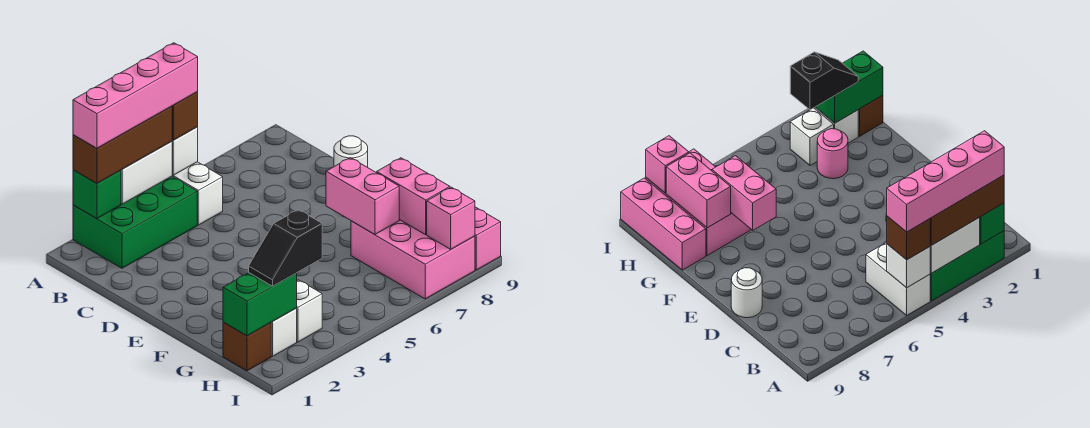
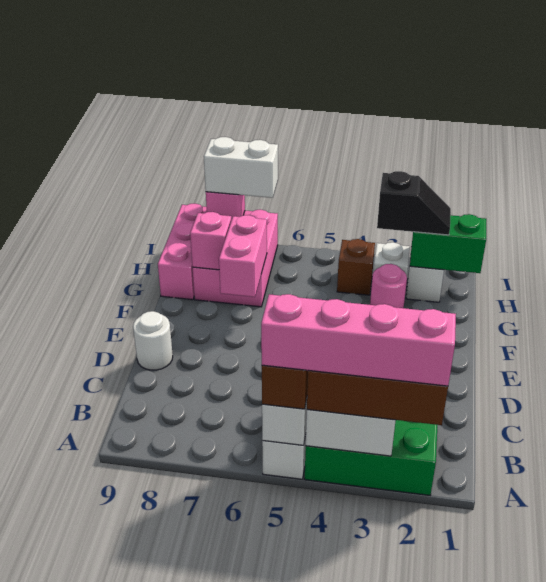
green 1x1 brick [73,170,121,219] -> none
pink 1x2 brick [377,158,450,235] -> pink 1x1 brick [190,212,231,270]
brown 1x1 brick [223,322,271,371] -> brown 1x1 brick moved to [337,239,375,295]
none -> white 1x2 brick [204,137,278,198]

